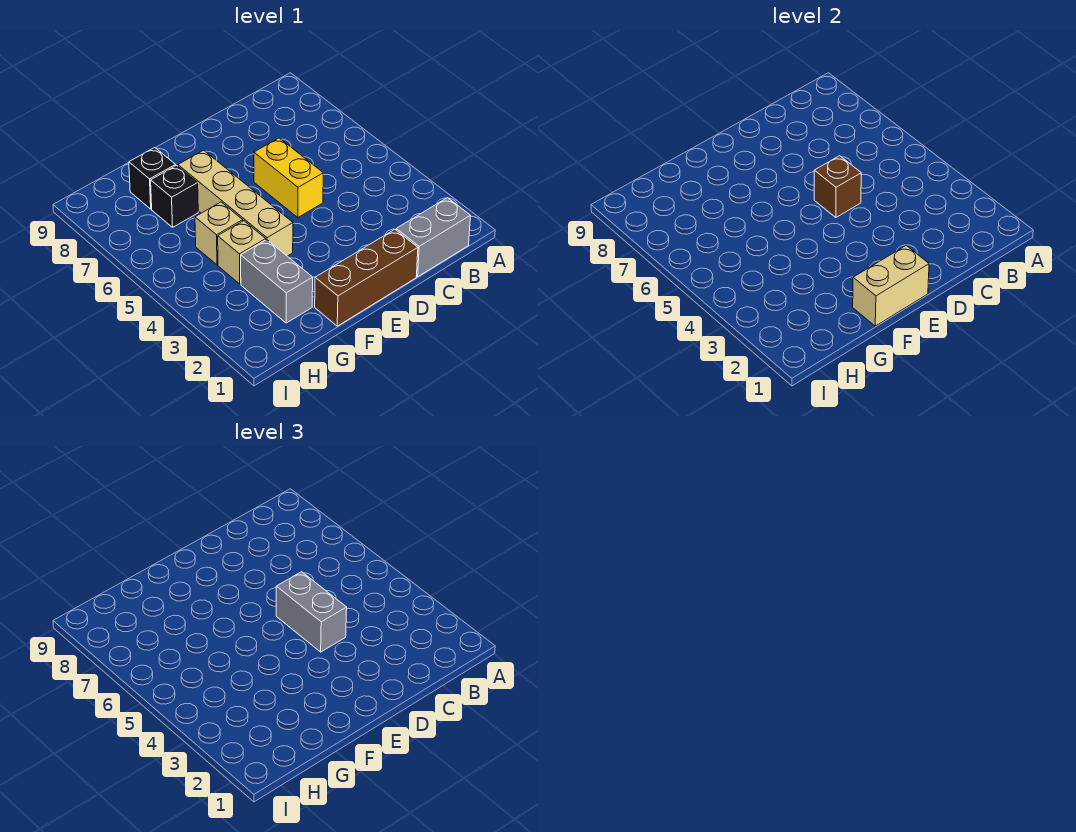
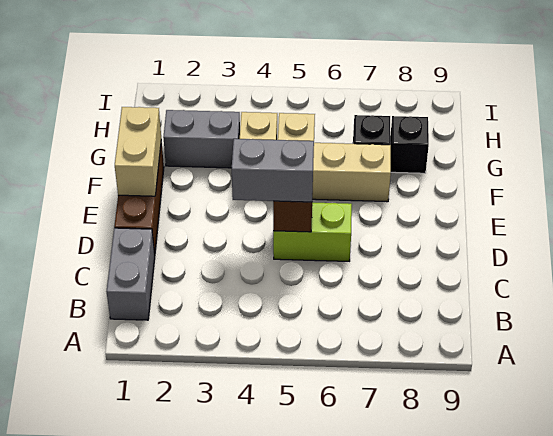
yellow 1x2 brick [254,138,323,218] -> lime 1x2 brick [273,202,352,261]

